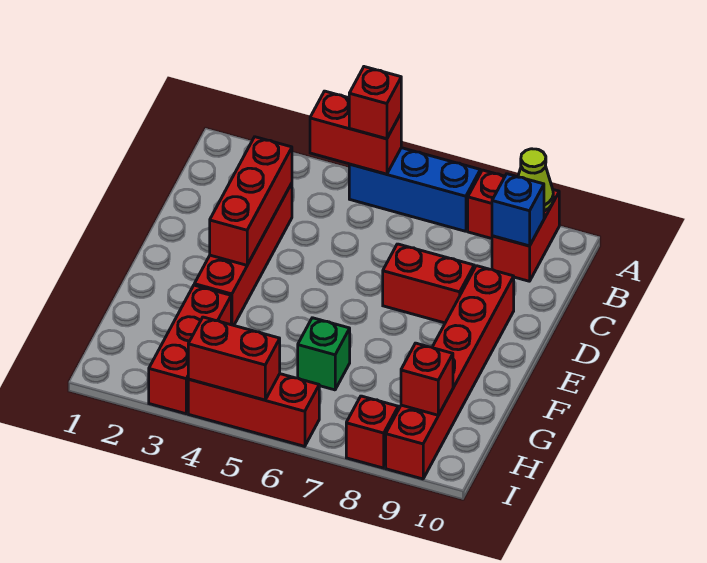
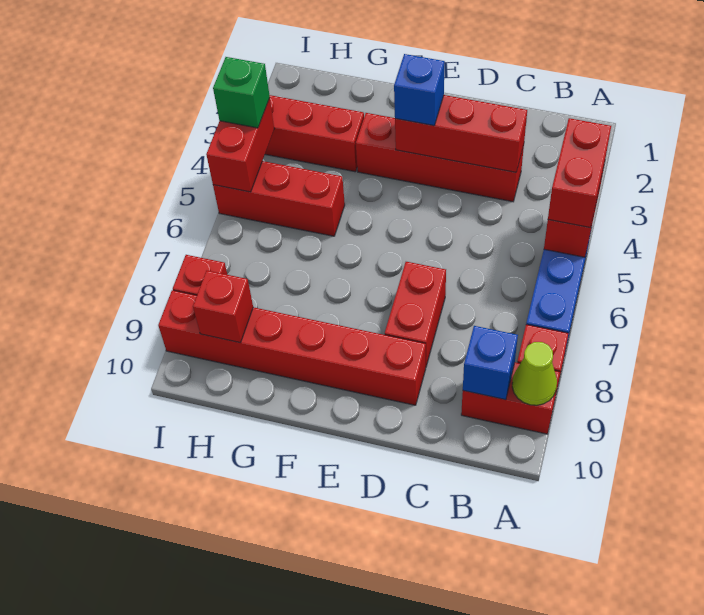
red 1x1 brick [349,67,401,139] -> red 1x2 brick [548,118,611,227]
none -> blue 1x1 brick [394,54,445,126]
green 1x1 brick [298,318,350,390] -> green 1x1 brick moved to [213,57,270,128]
red 1x3 brick [188,374,319,446] -> red 1x3 brick turned to [213,161,345,236]

